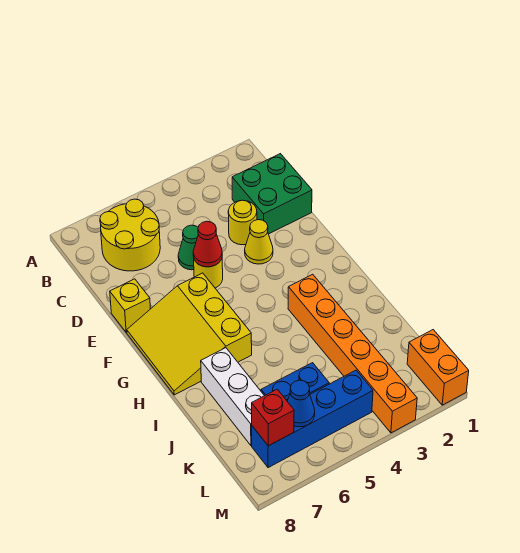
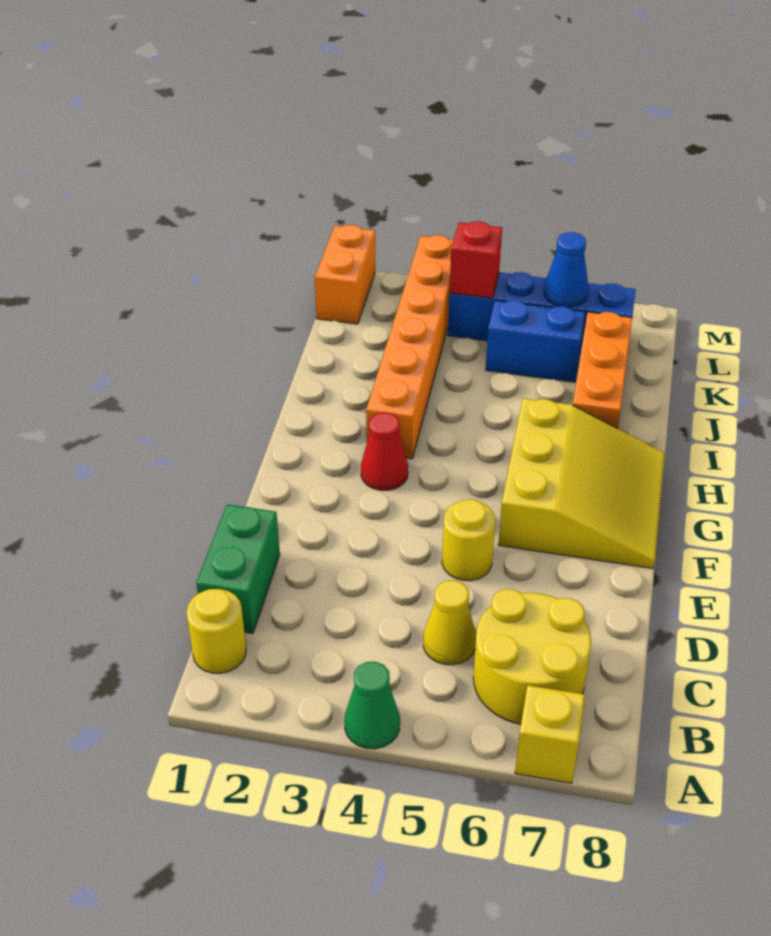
green 2x2 brick [232,154,312,234] -> green 1x2 brick [196,504,280,634]
yellow 1x1 round brick [228,200,257,245] -> yellow 1x1 round brick moved to [186,589,246,673]
green 1x1 cone [178,225,198,270] -> green 1x1 cone moved to [344,662,400,749]
yellow 1x1 cone [245,220,273,264] -> yellow 1x1 cone moved to [423,580,476,665]
red 1x1 cone [193,221,222,267] -> red 1x1 cone moved to [361,413,408,490]
yellow 1x1 brick [110,279,150,333] -> yellow 1x1 brick moved to [515,685,585,783]
white 1x3 brick [201,348,264,445] -> orange 1x3 brick [573,312,632,428]
red 1x1 brick [252,389,294,446] -> red 1x1 brick moved to [449,221,502,298]

